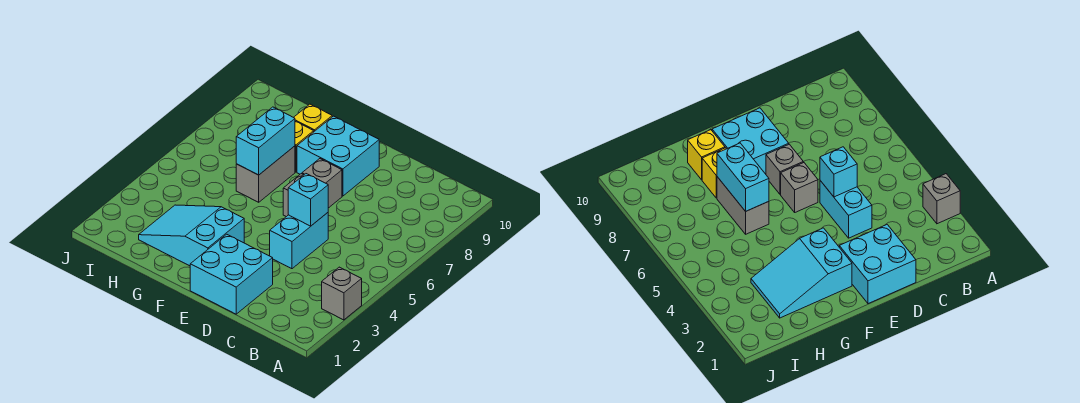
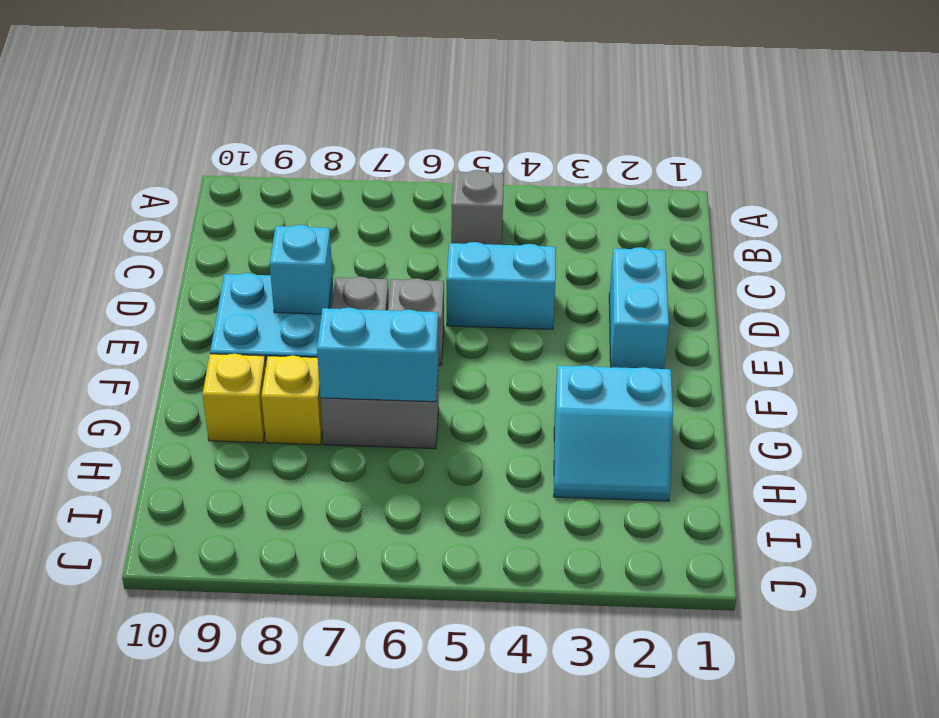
grey 1x1 brick [322,267,362,320] -> grey 1x1 brick moved to [451,170,504,245]
cyan 2x2 brick [190,234,273,314] -> cyan 1x2 brick [609,247,669,369]
cyan 1x1 brick [288,174,328,226] -> cyan 1x1 brick moved to [270,225,333,314]
cyan 2x3 slope [139,205,244,266] -> cyan 2x2 slope [554,365,673,501]

